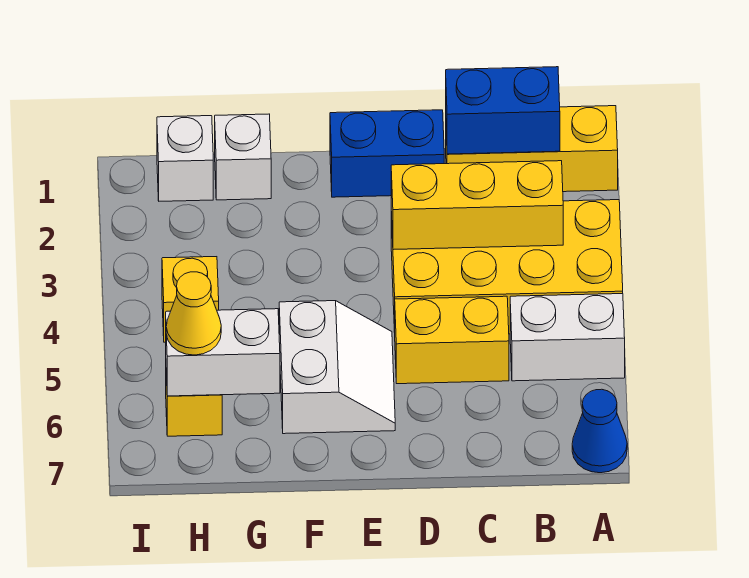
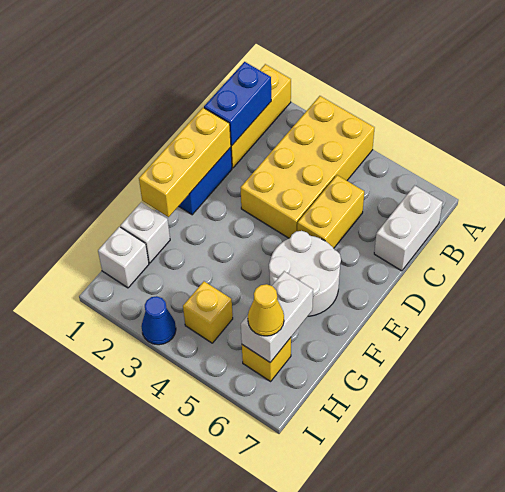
white 1x2 brick [510,294,625,381] -> white 1x2 brick moved to [374,186,443,271]
blue 1x1 cone [572,389,627,473] -> blue 1x1 cone moved to [141,296,176,345]
yellow 1x3 brick [391,161,563,250] -> yellow 1x3 brick moved to [139,108,231,217]
white 2x2 slope [279,301,395,434] -> white 2x2 round brick [269,231,341,316]

